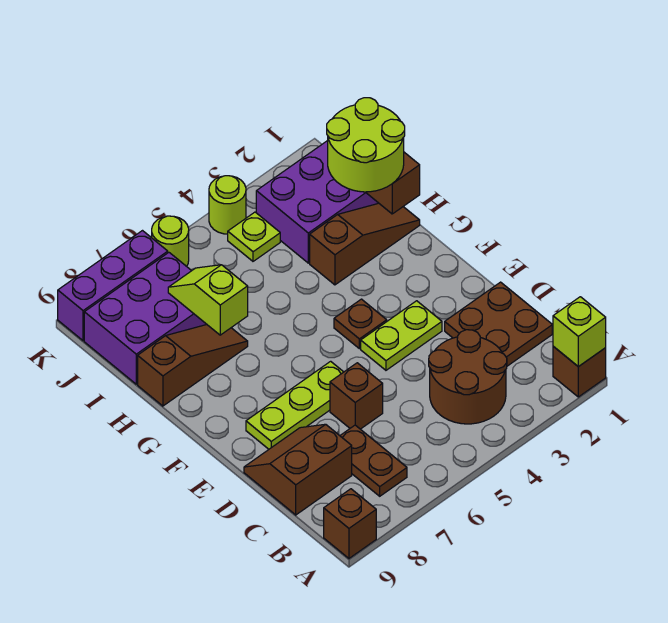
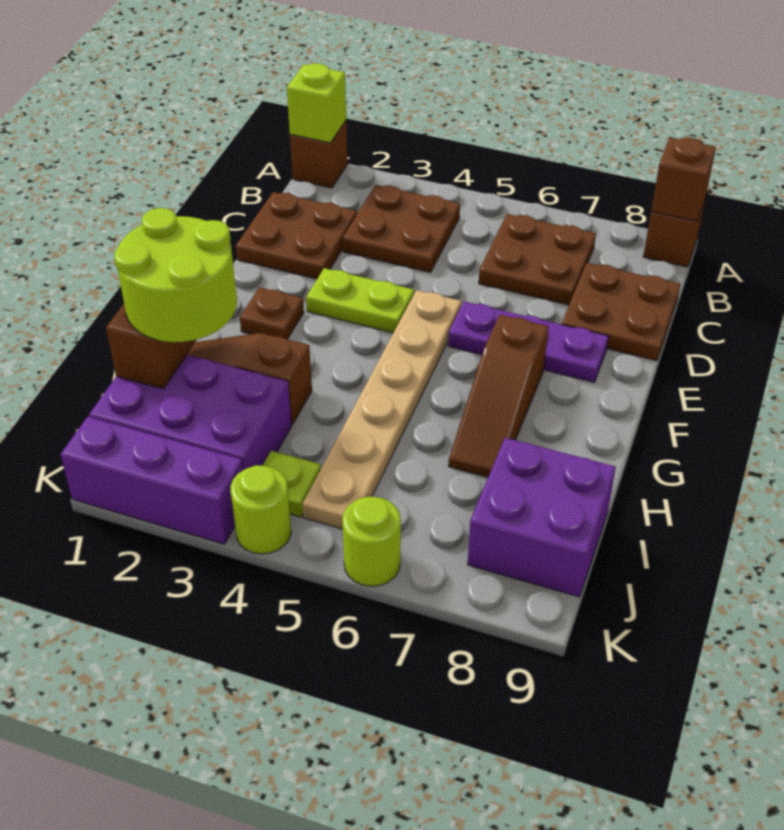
brown 2x2 round brick [429,330,507,424] -> brown 2x2 plate [343,185,460,272]
brown 1x2 plate [340,425,407,496] -> brown 2x2 plate [479,214,596,305]
brown 2x2 slope [244,424,352,515] -> brown 2x2 plate [562,263,680,361]
brown 1x1 brick [330,363,383,429] -> brown 1x1 brick moved to [651,137,716,221]
none -> tan 1x6 plate [302,290,461,529]
lime 1x3 plate [246,361,343,449] -> purple 1x3 plate [448,302,609,382]
brown 1x1 plate [334,299,387,349] -> brown 1x1 plate moved to [240,287,304,339]
brown 1x3 slope [138,325,248,406] -> brown 1x3 slope turned to [449,315,548,477]
lime 1x2 slope [168,265,248,335] -> none
purple 2x3 brick [84,253,207,384] -> purple 2x2 brick [468,438,616,597]
purple 1x3 brick [58,231,168,341] -> purple 1x3 brick moved to [61,416,243,544]

